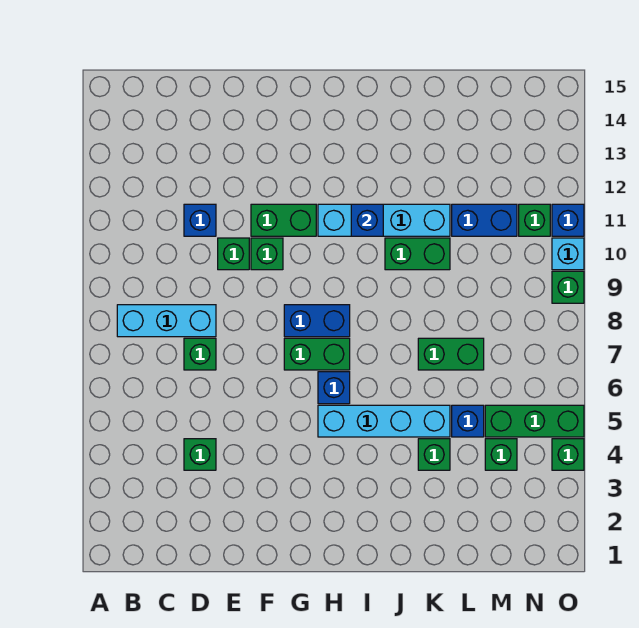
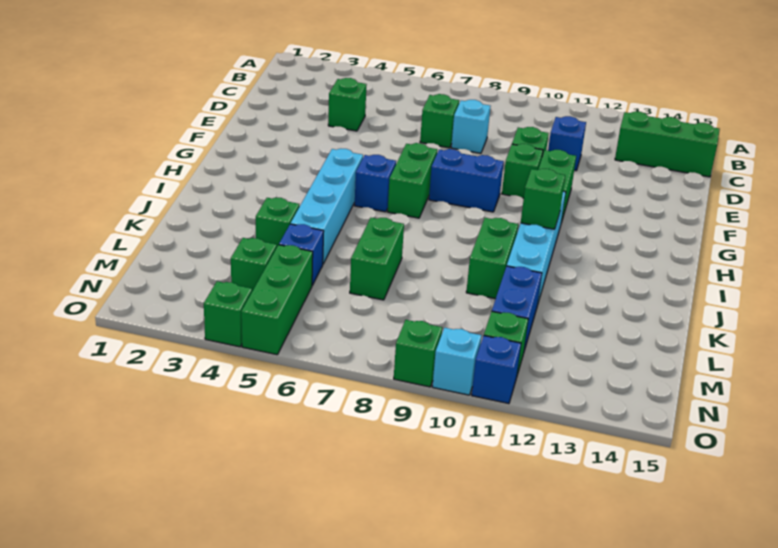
cyan 1x3 brick [117,305,216,337] -> cyan 1x1 brick [451,100,490,153]
none -> green 1x3 brick [615,111,720,177]
blue 1x2 brick [284,305,350,337] -> blue 1x2 brick turned to [429,149,504,212]
blue 1x1 brick [351,204,383,236] -> green 1x1 brick [521,169,565,229]

